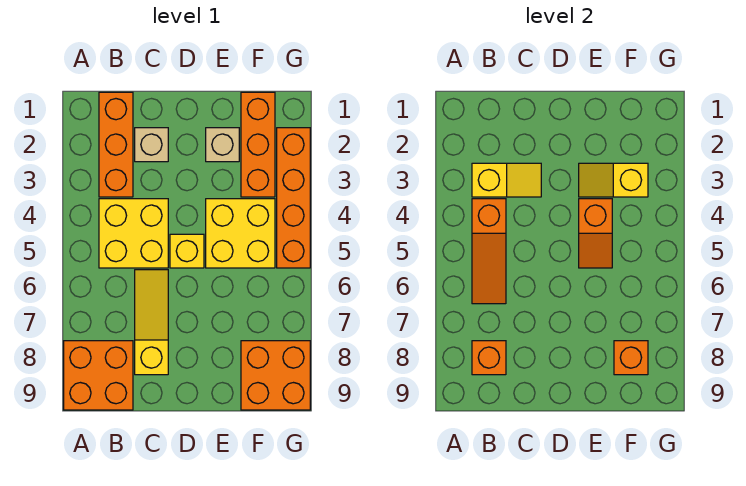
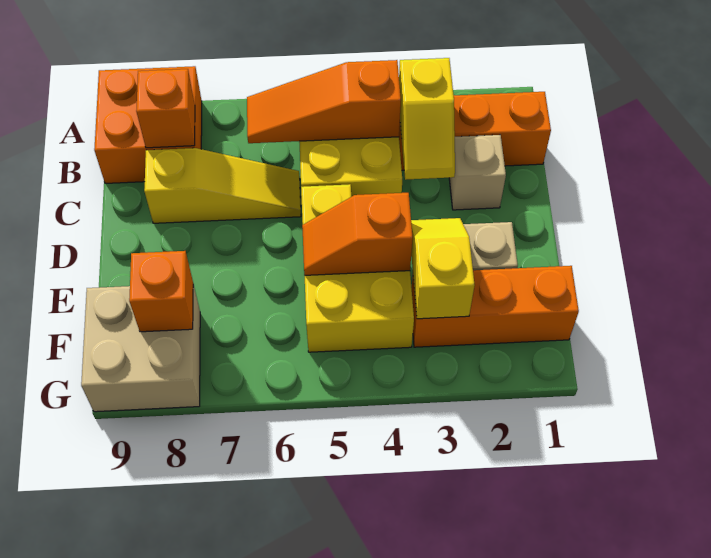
orange 2x2 brick [241,341,310,410] -> tan 2x2 brick [81,284,200,412]
orange 1x4 brick [277,128,310,268] -> none

